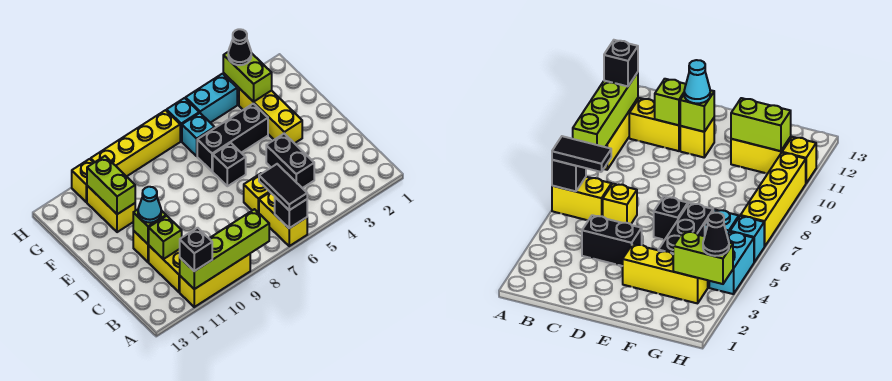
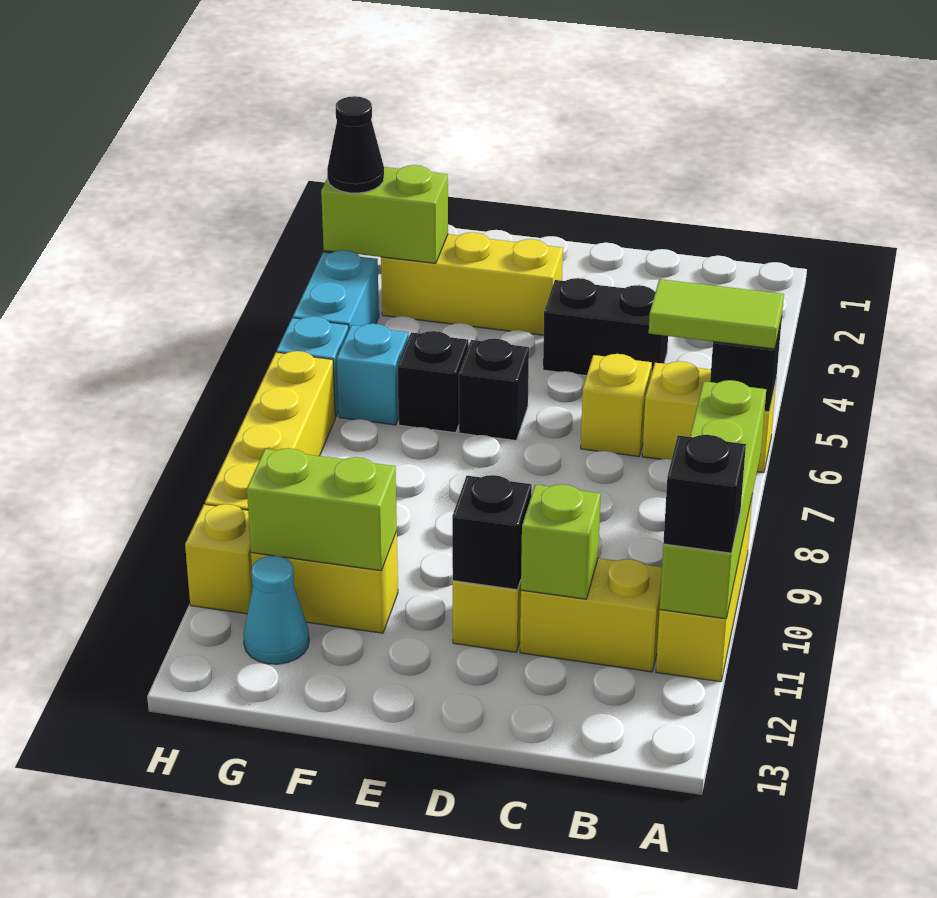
black 1x2 tile [259,164,307,210] -> lime 1x2 tile [649,279,784,349]
lime 1x1 brick [133,210,166,244] -> black 1x1 brick [452,475,532,590]
cyan 1x1 cone [138,187,161,223] -> cyan 1x1 cone moved to [243,556,309,664]
black 1x3 brick [197,104,268,171] -> black 1x1 brick [398,331,468,433]

